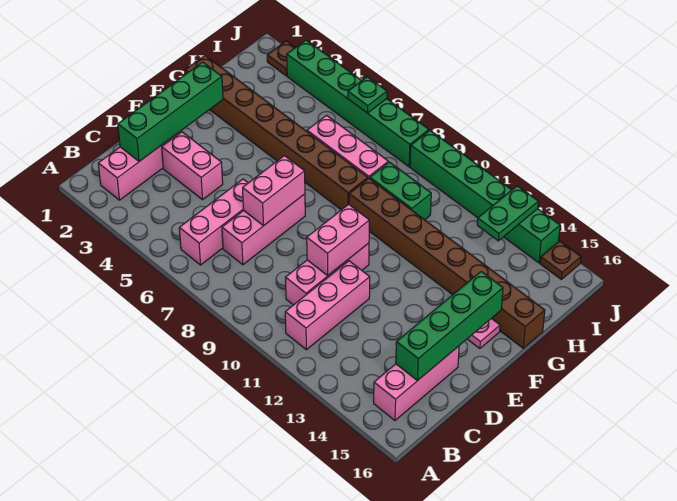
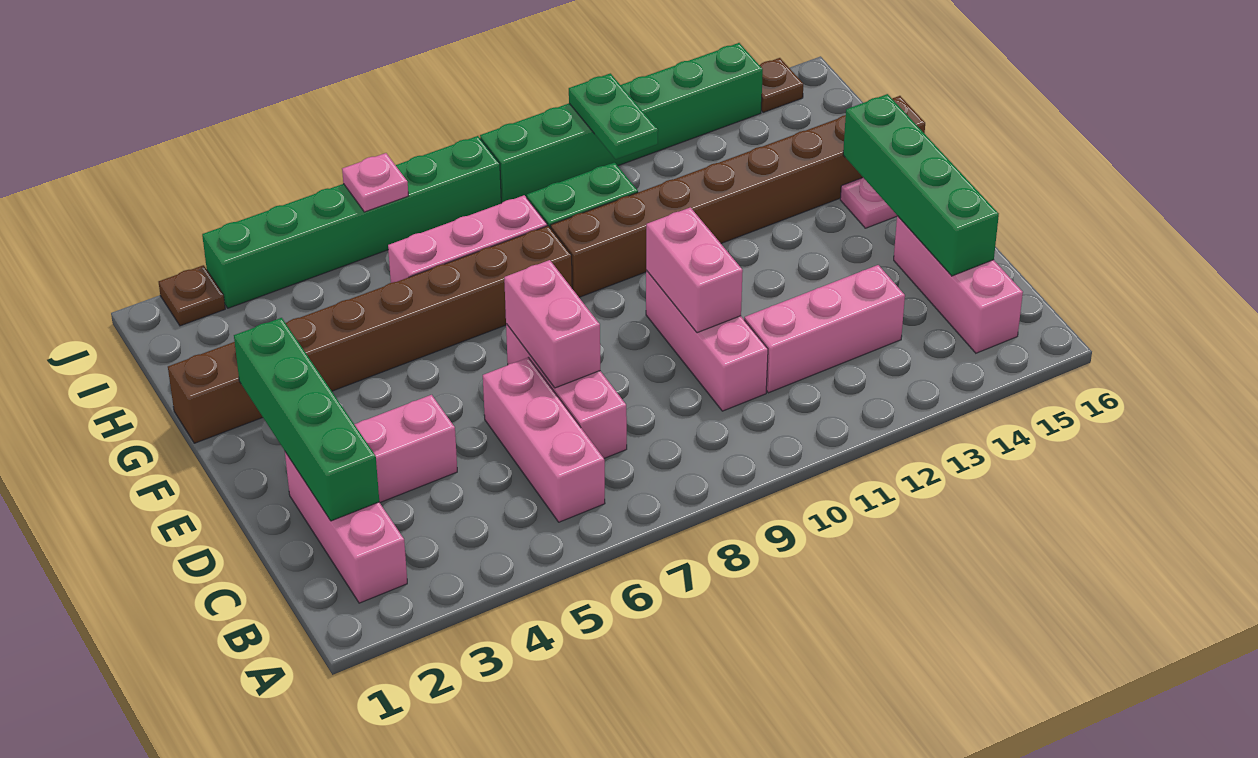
pink 1x3 brick [285,261,370,350] -> pink 1x3 brick turned to [744,265,905,393]
green 1x2 plate [477,186,538,241] -> green 1x2 plate moved to [569,73,658,159]
green 1x1 plate [348,77,387,113] -> pink 1x1 plate [342,153,408,212]

